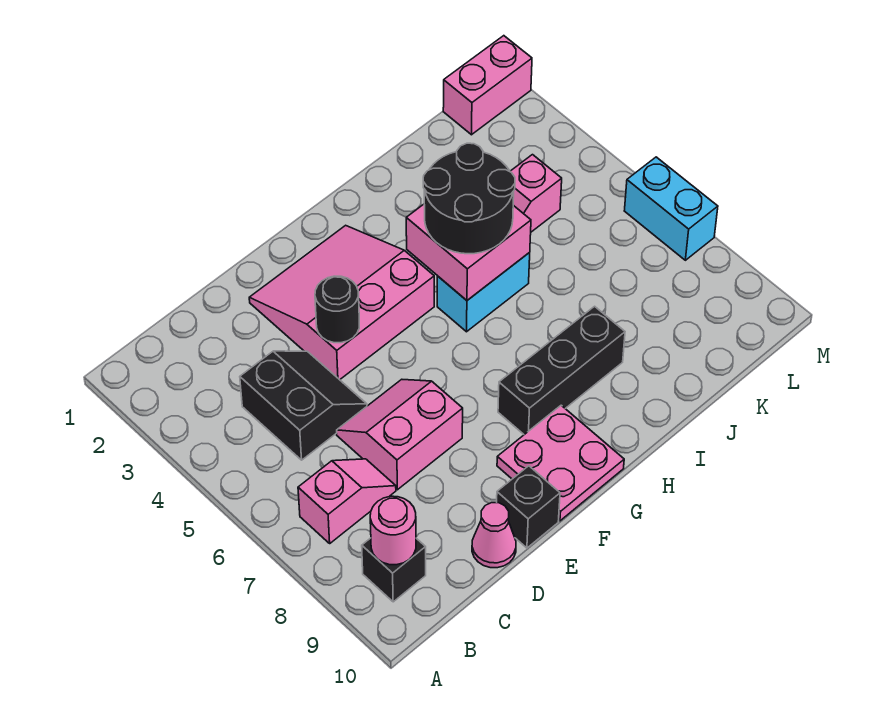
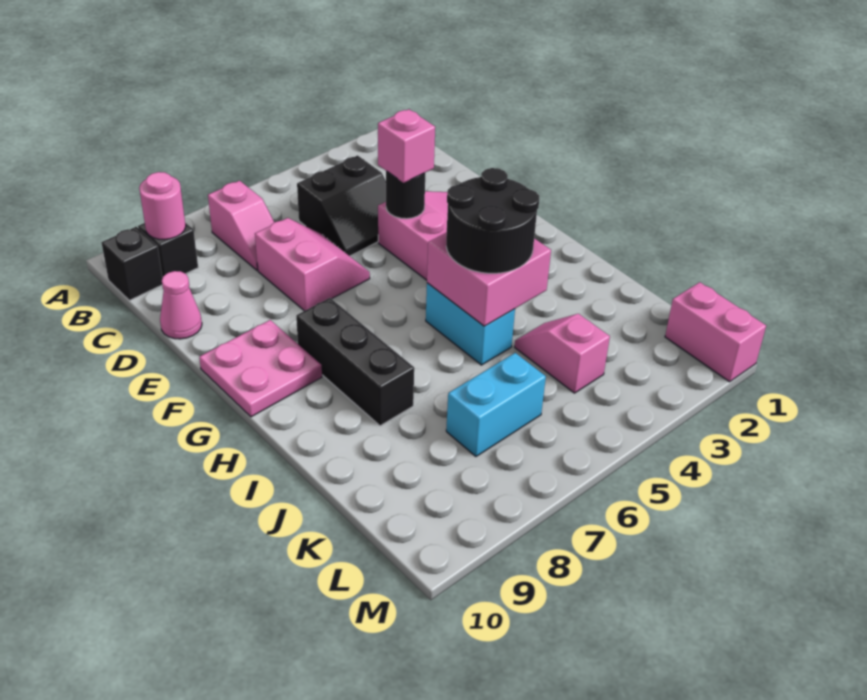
none -> pink 1x1 brick [378,109,435,183]
black 1x1 brick [497,466,560,548] -> black 1x1 brick moved to [101,227,163,300]
cyan 1x2 brick [624,157,718,260] -> cyan 1x2 brick moved to [446,353,546,456]

